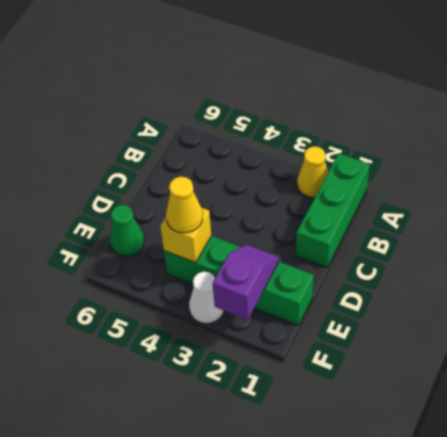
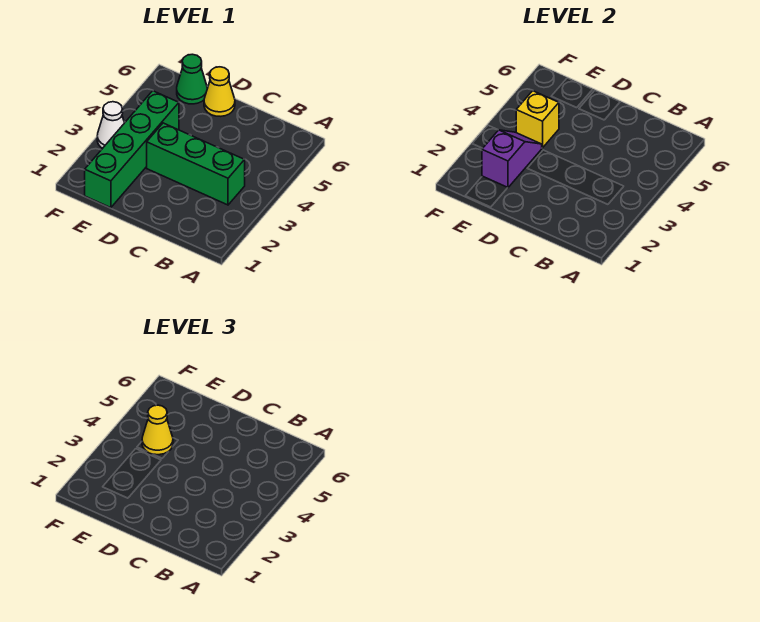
green 1x3 brick [296,153,370,268] -> green 1x3 brick moved to [147,123,245,205]
yellow 1x1 cone [297,146,328,198] -> yellow 1x1 cone moved to [204,67,235,116]
purple 1x2 slope [213,245,279,320] -> purple 1x2 slope turned to [482,130,542,188]

